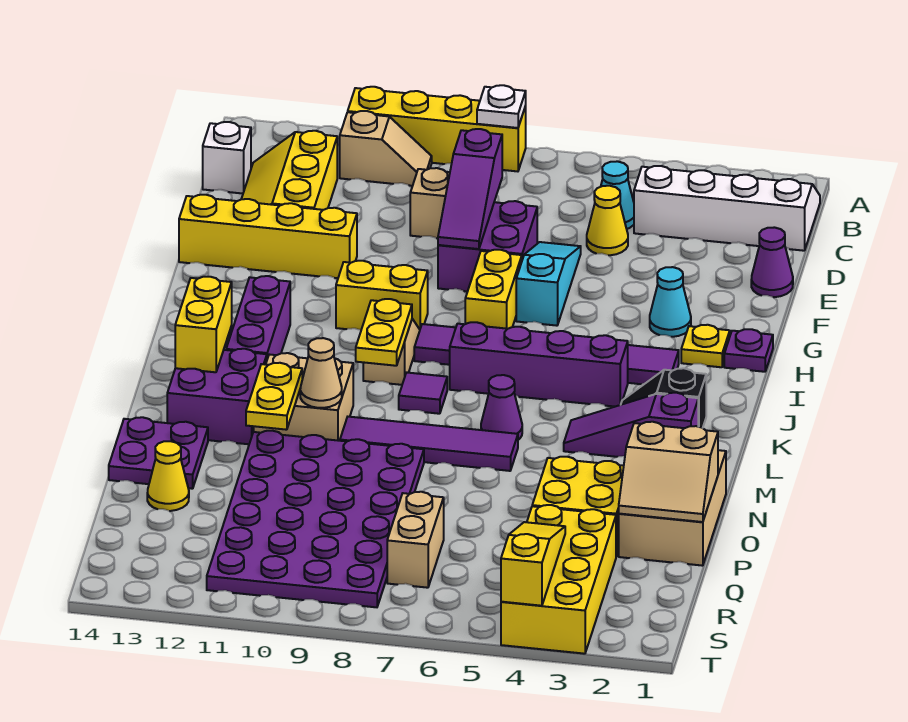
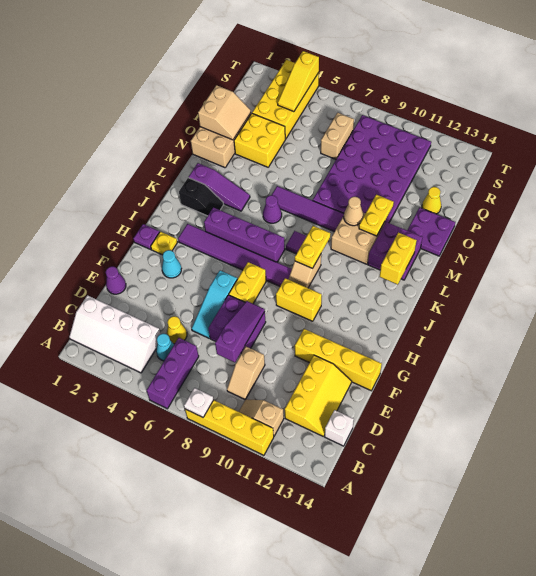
purple 1x3 brick [226,276,290,359] -> purple 1x3 brick moved to [146,338,199,409]
tan 2x2 slope [619,422,718,522] -> tan 2x2 slope turned to [198,85,251,140]

